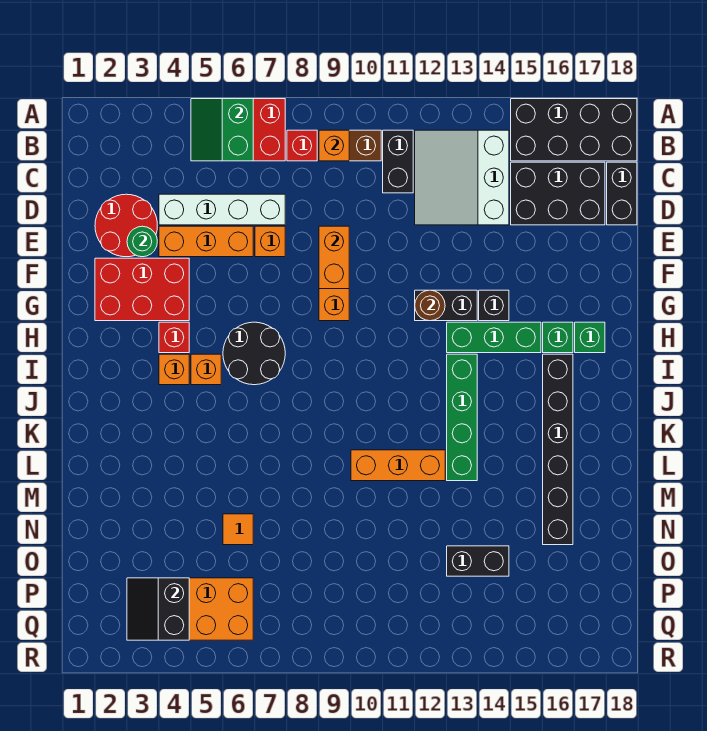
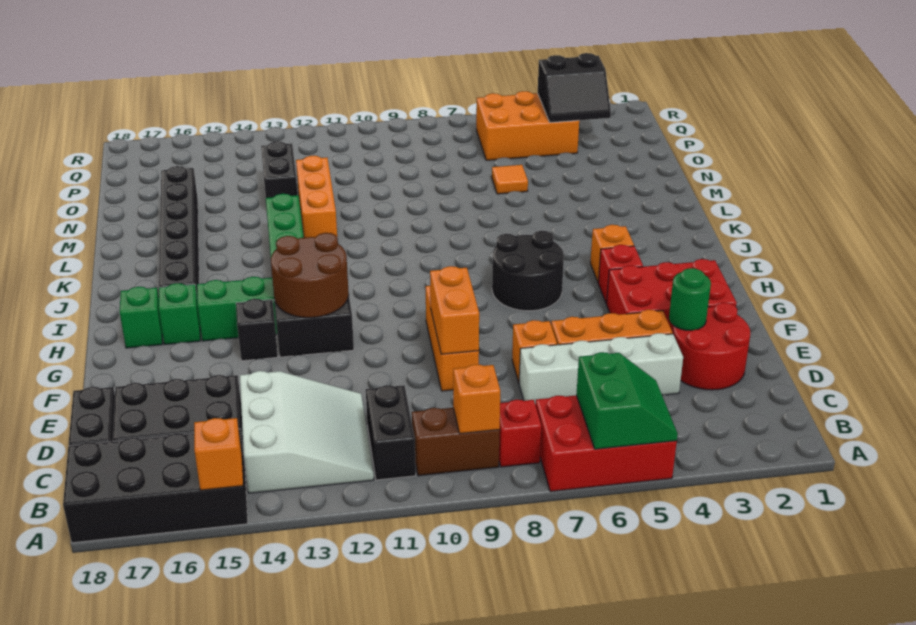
brown 1x1 round brick [415,290,445,321] -> brown 2x2 round brick [271,233,349,318]
orange 1x1 brick [191,354,221,385] -> orange 1x1 brick moved to [194,418,243,490]
orange 1x3 brick [351,450,445,481] -> orange 1x3 brick turned to [296,156,337,237]
black 1x2 brick [447,546,509,576] -> black 1x2 brick turned to [261,141,298,198]
black 2x2 slope [127,578,189,640] -> black 2x2 slope turned to [538,53,611,123]

